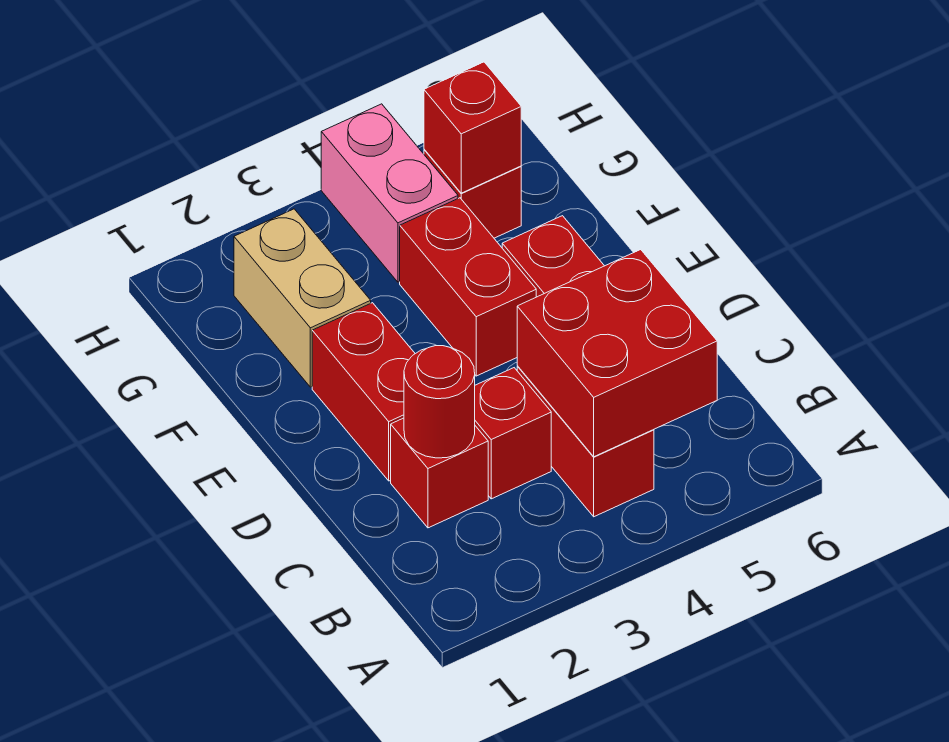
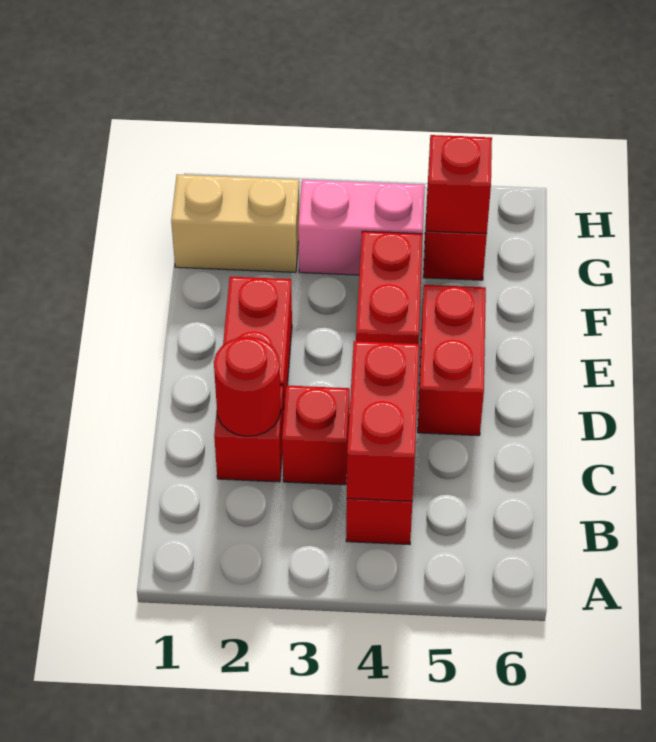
red 2x2 brick [517,250,717,457] -> red 1x2 brick [347,341,419,501]
tan 1x2 brick [234,209,371,387] -> tan 1x2 brick turned to [171,174,299,272]
pink 1x2 brick [321,104,458,282] -> pink 1x2 brick turned to [298,180,425,275]

